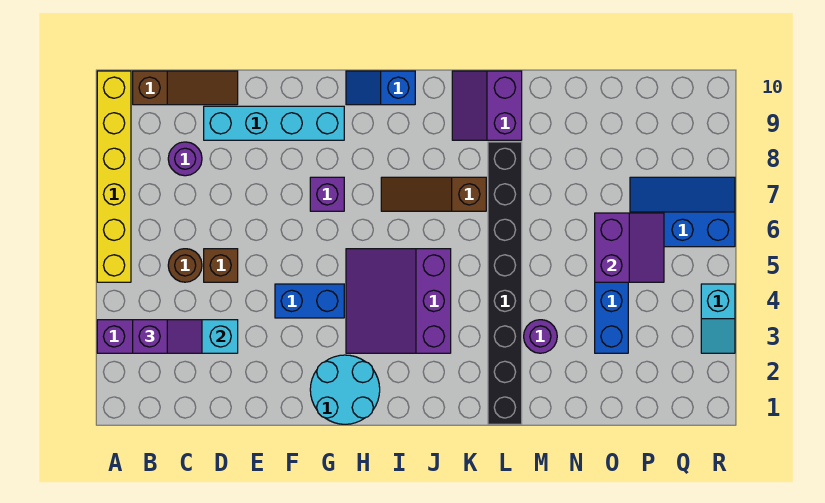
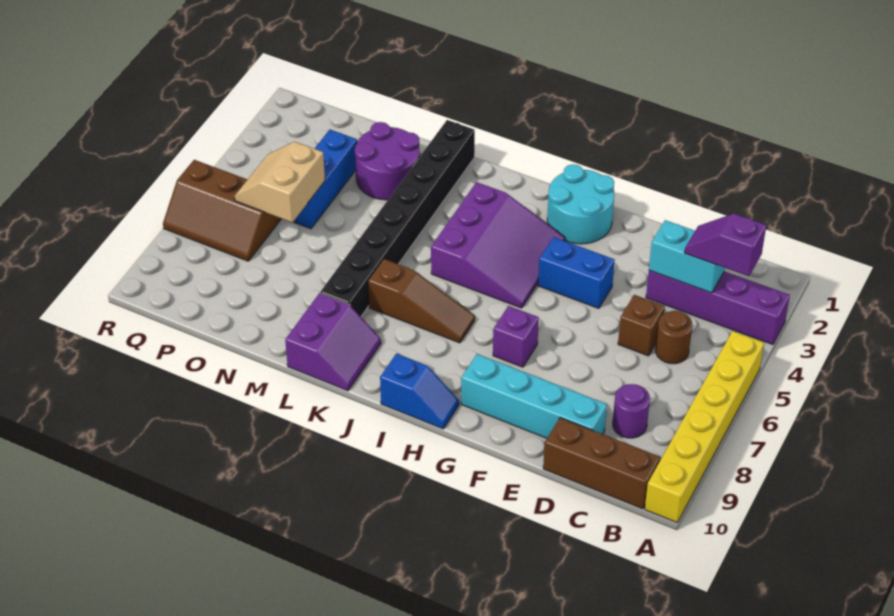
brown 1x3 slope [133,71,238,105] -> brown 1x3 brick [543,418,660,509]
purple 1x1 round brick [524,320,557,353] -> purple 2x2 round brick [355,122,420,200]
purple 2x2 slope [595,213,664,282] -> tan 2x2 slope [235,142,325,222]
blue 2x3 slope [630,177,735,247] -> brown 2x3 slope [163,160,281,261]
cyan 1x2 slope [701,284,735,353] -> none

